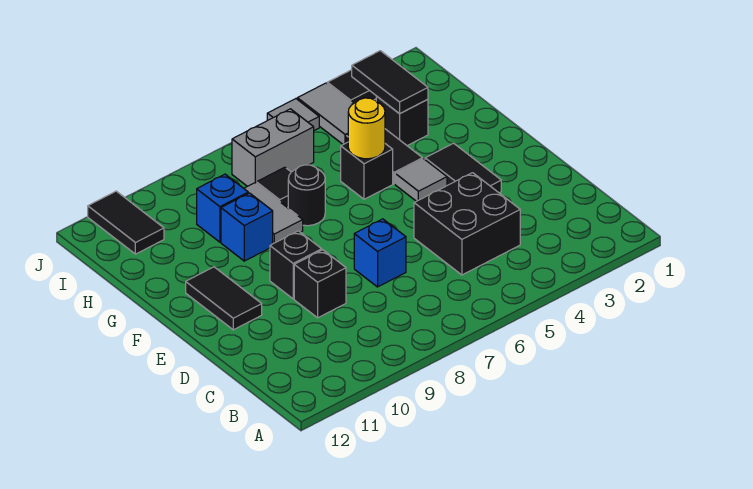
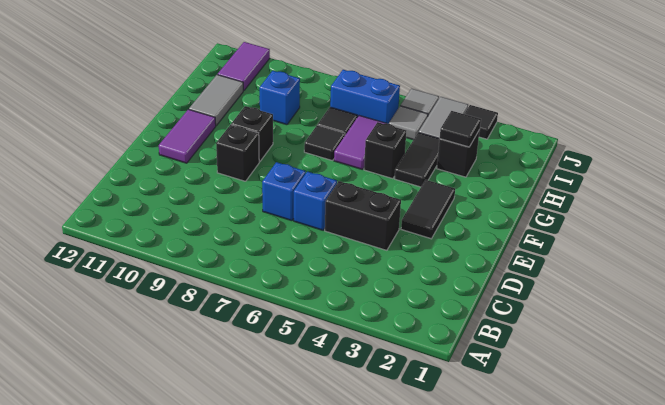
black 2x2 brick [414,173,520,275] -> black 1x2 brick [325,181,401,250]
black 1x1 brick [294,250,346,318] -> black 1x1 brick moved to [231,106,273,162]
black 1x2 tile [186,267,262,330] -> purple 1x2 tile [159,109,216,163]
grey 1x1 tile [395,159,447,201] -> grey 1x1 tile moved to [389,106,428,140]
yellow 1x1 round brick [348,98,385,159] -> none
none -> purple 1x2 tile [334,116,387,170]
black 1x1 round brick [288,165,325,226] -> black 1x1 tile [304,125,345,161]
grey 1x2 tile [244,183,303,244] -> grey 1x2 tile moved to [189,75,243,126]
blue 1x1 brick [221,193,273,261] -> blue 1x1 brick moved to [294,172,337,230]
black 1x2 tile [352,51,428,114] -> black 1x1 tile [440,111,481,147]
grey 1x2 brick [232,109,314,186] -> blue 1x2 brick [330,70,400,124]
black 1x2 tile [88,191,164,254] -> purple 1x2 tile [218,42,270,91]

